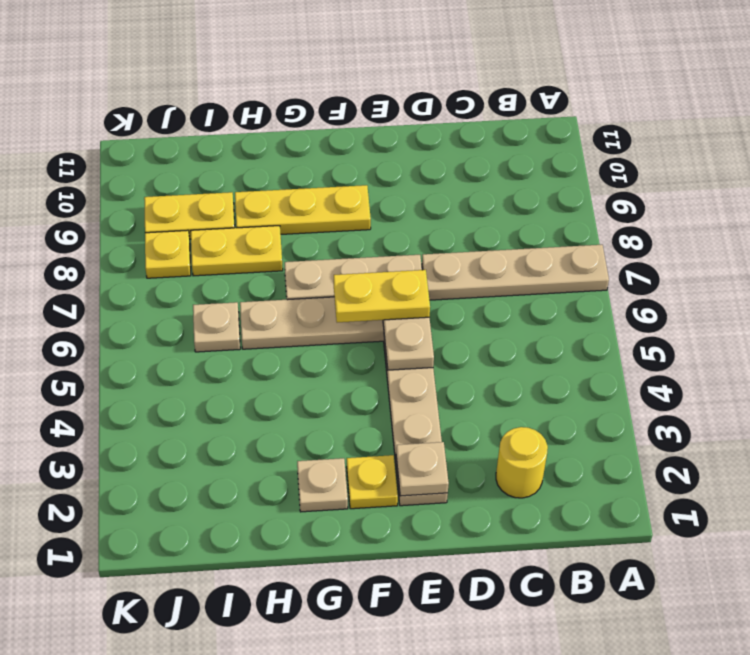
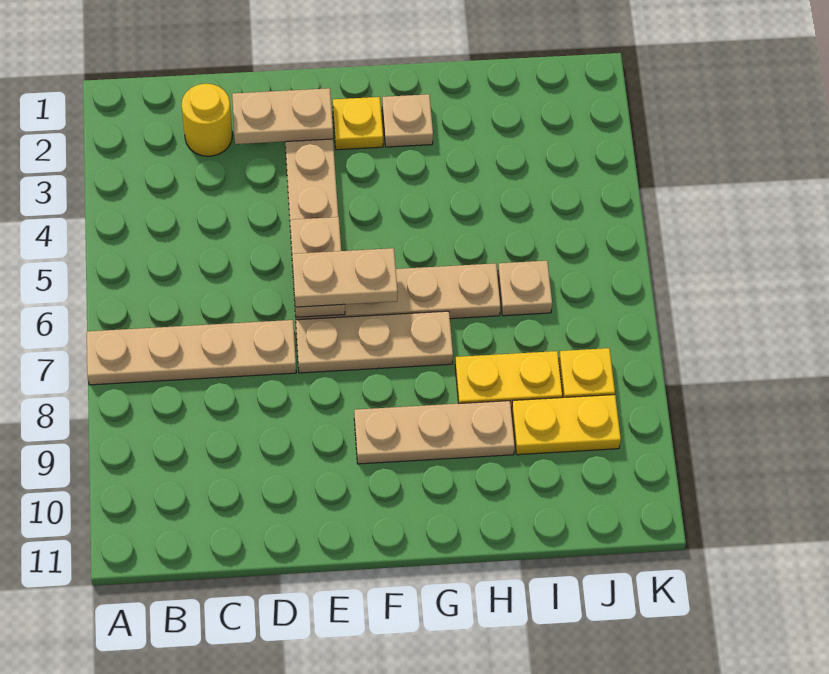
tan 1x1 plate [396,442,449,496] -> tan 1x2 plate [232,88,333,144]
yellow 1x2 plate [334,270,430,322] -> tan 1x2 plate [292,248,398,307]
yellow 1x3 plate [235,185,371,234] -> tan 1x3 plate [354,401,515,464]

